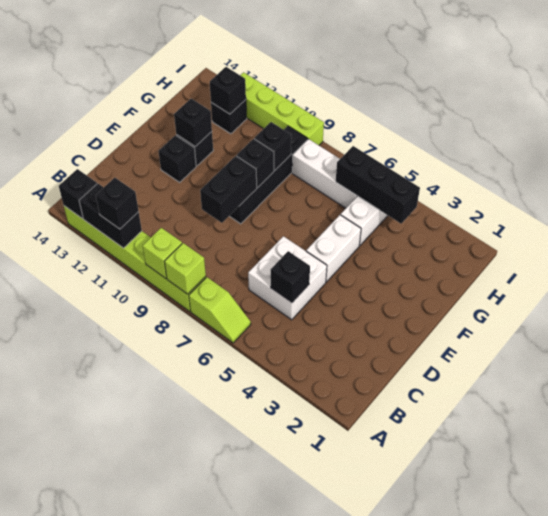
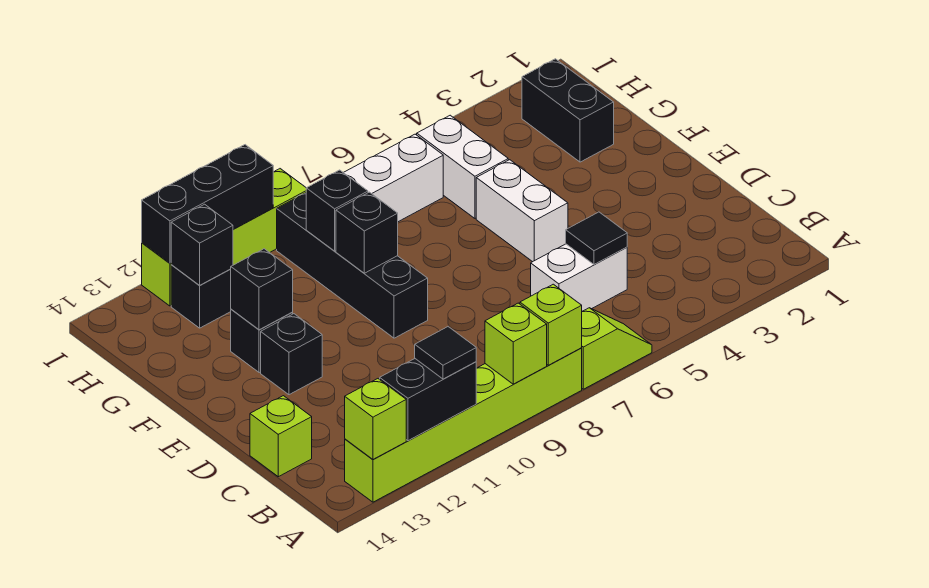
black 1x1 brick [96,178,139,229] -> black 1x1 tile [415,327,476,379]
black 1x1 brick [59,169,97,219] -> lime 1x1 brick [345,379,406,460]
white 2x2 brick [248,236,327,320] -> white 1x2 brick [531,244,627,311]
black 1x1 brick [271,251,310,302] -> black 1x1 tile [566,212,627,264]
none -> lime 1x1 brick [250,396,312,477]
black 1x2 brick [200,156,257,223] -> black 1x2 brick moved to [522,59,614,162]
black 1x3 brick [336,146,420,224] -> black 1x3 brick moved to [142,145,273,263]

